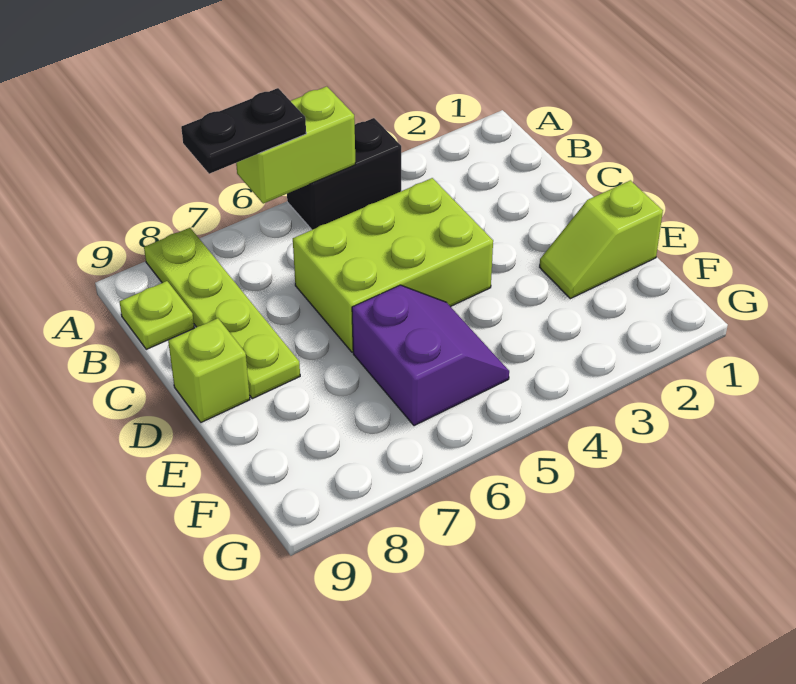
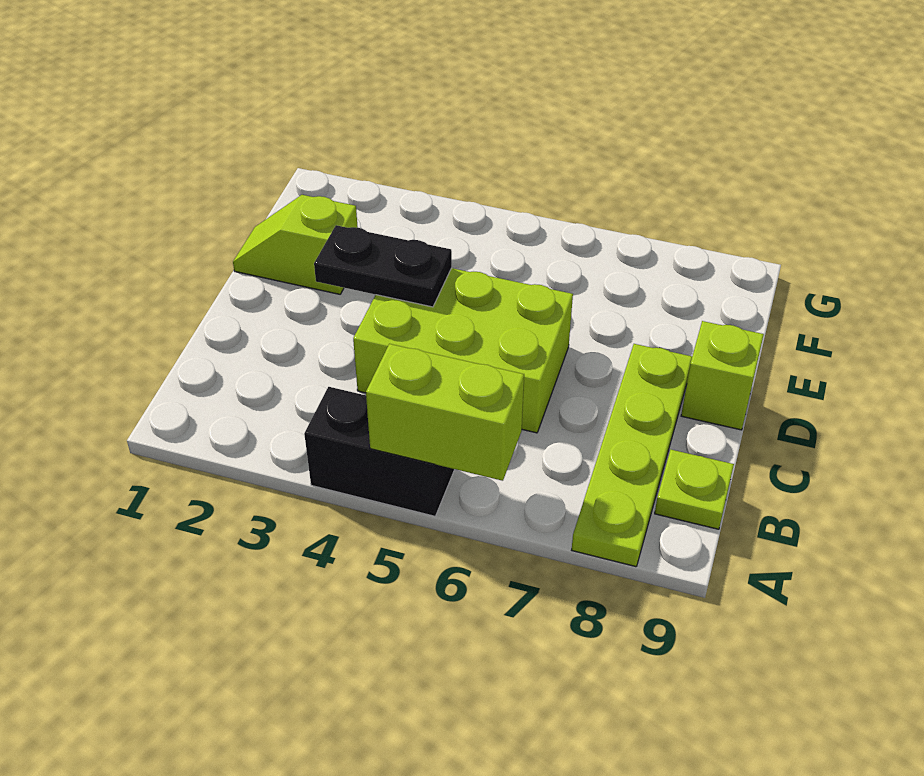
black 1x2 plate [181,88,306,174] -> black 1x2 plate moved to [314,225,452,307]
lime 1x2 slope [540,180,663,299] -> lime 1x2 slope turned to [233,195,358,294]
purple 2x2 slope [352,285,509,426] -> none

